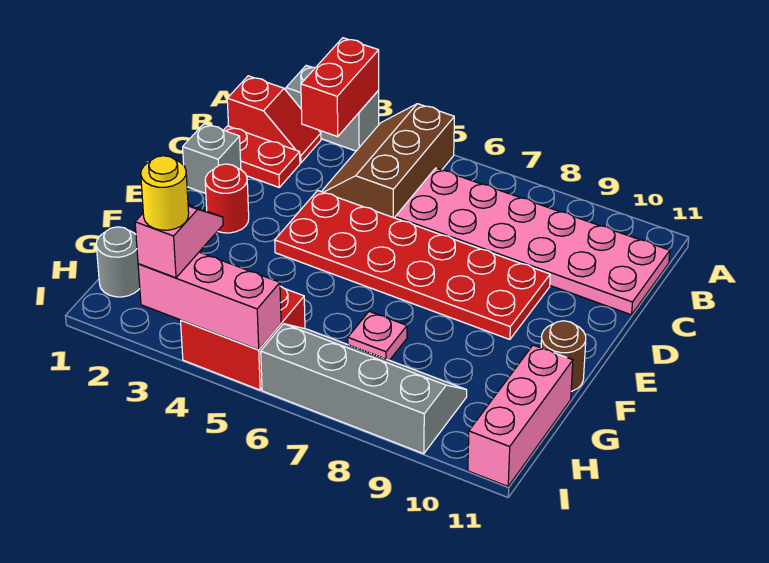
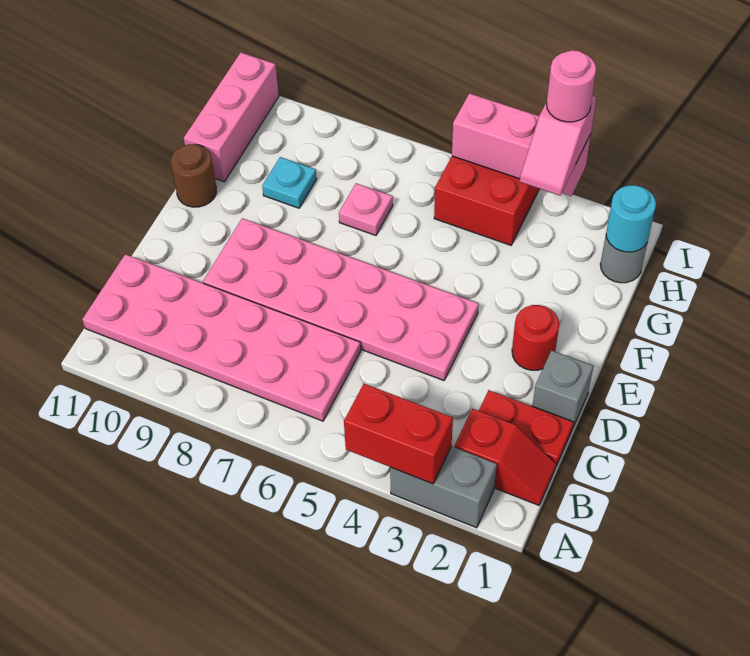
red 1x2 brick [301,38,379,137] -> red 1x2 brick turned to [344,384,453,484]
brown 2x3 slope [321,104,454,218] -> none
red 1x2 slope [227,76,321,163] -> red 1x2 slope turned to [455,409,556,505]
red 2x6 plate [275,190,550,339] -> pink 2x6 plate [203,218,479,380]
none -> cyan 1x1 plate [262,157,317,208]
none -> cyan 1x1 round brick [606,185,656,252]
grey 2x4 slope [261,324,467,454] -> none
yellow 1x1 round brick [141,156,189,230] -> pink 1x1 round brick [547,50,596,122]

